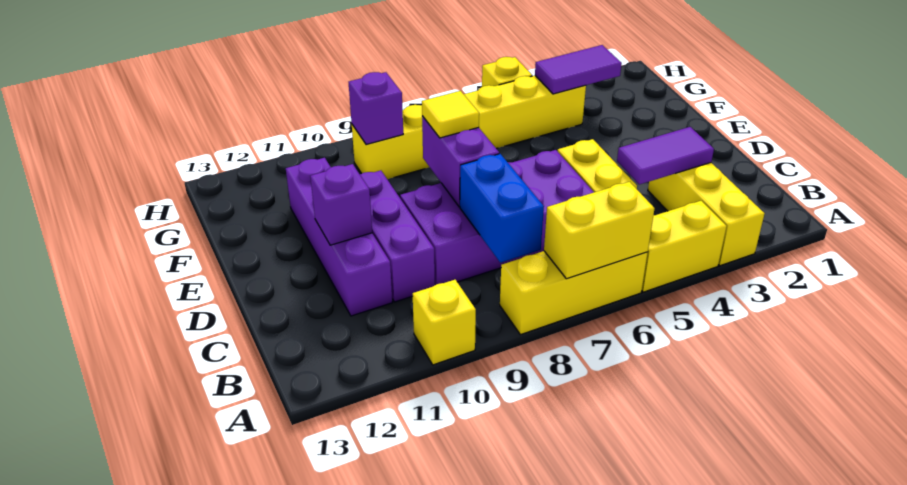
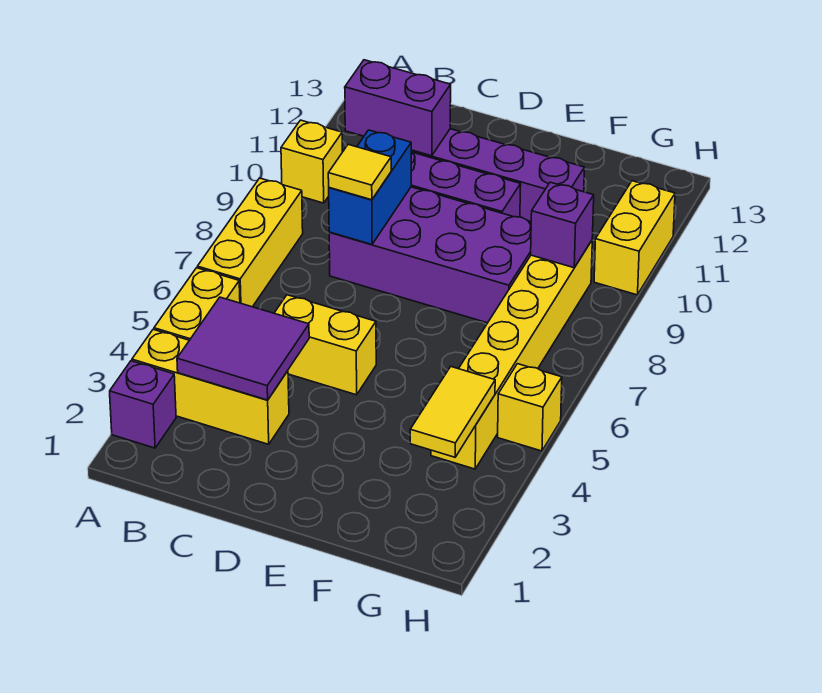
yellow 1x2 brick [544,182,655,279] -> yellow 1x2 brick moved to [594,181,675,295]
blue 1x2 brick [460,154,544,263] -> blue 1x2 brick turned to [329,130,411,244]
purple 1x2 tile [617,127,714,185] -> purple 2x2 tile [177,297,309,400]
purple 2x4 brick [400,150,594,285] -> purple 2x4 brick turned to [329,187,531,323]
purple 1x2 brick [422,116,499,207] -> purple 1x2 brick moved to [345,60,451,156]
purple 1x1 brick [310,164,372,245] -> purple 1x1 brick moved to [110,361,176,448]
yellow 1x1 tile [422,91,479,138] -> yellow 1x1 tile moved to [328,144,391,200]
purple 1x2 tile [535,45,622,94] -> yellow 1x2 tile [410,367,495,457]

